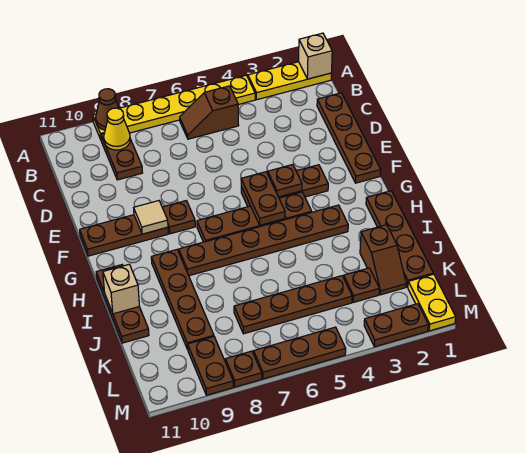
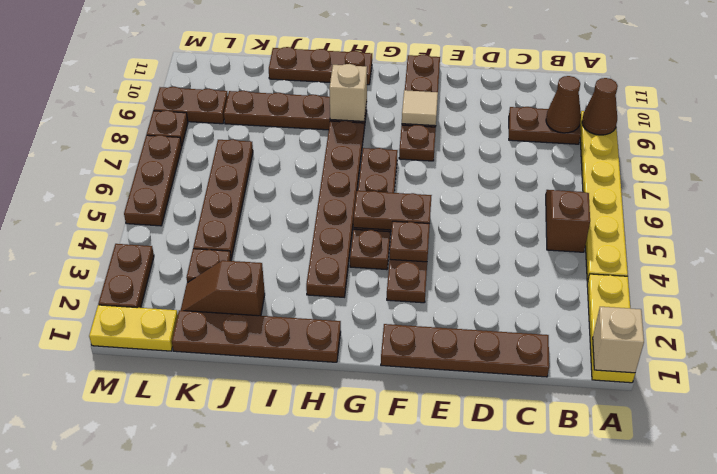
yellow 1x1 cone [104,108,130,150] -> brown 1x1 cone [546,76,581,133]
tan 1x1 brick [103,264,139,314] -> tan 1x1 brick moved to [329,64,367,121]

